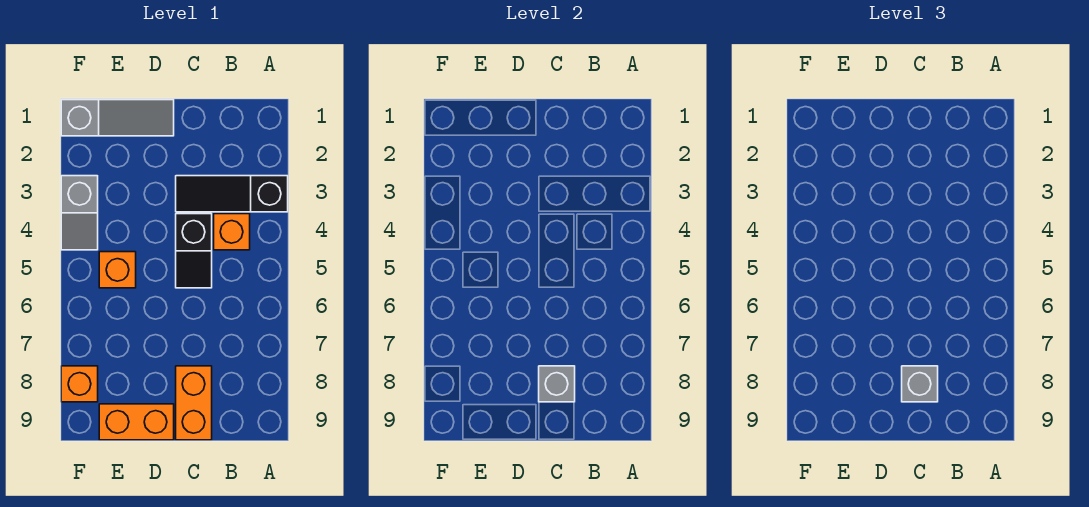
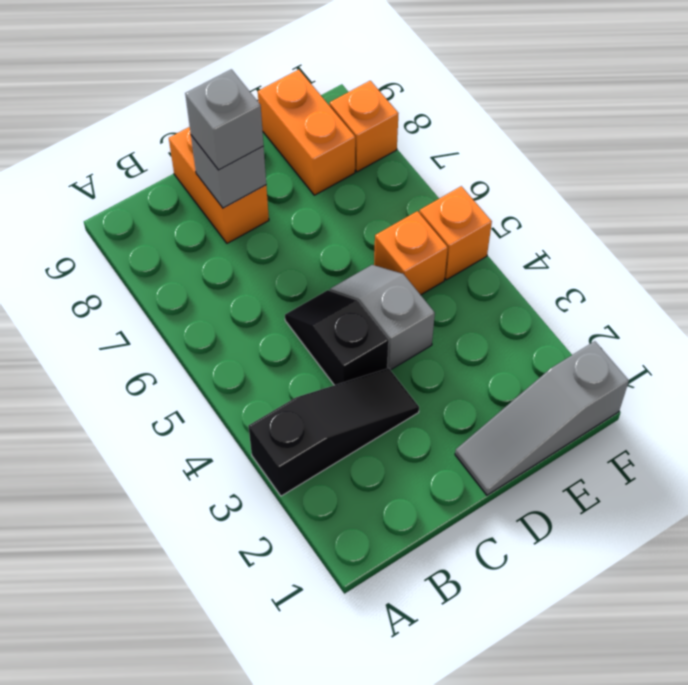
orange 1x1 brick [214,214,250,250] -> orange 1x1 brick moved to [419,186,492,280]
orange 1x2 brick [99,404,174,440] -> orange 1x2 brick turned to [258,70,355,195]
grey 1x2 slope [61,176,98,250] -> grey 1x2 slope moved to [330,265,435,370]

